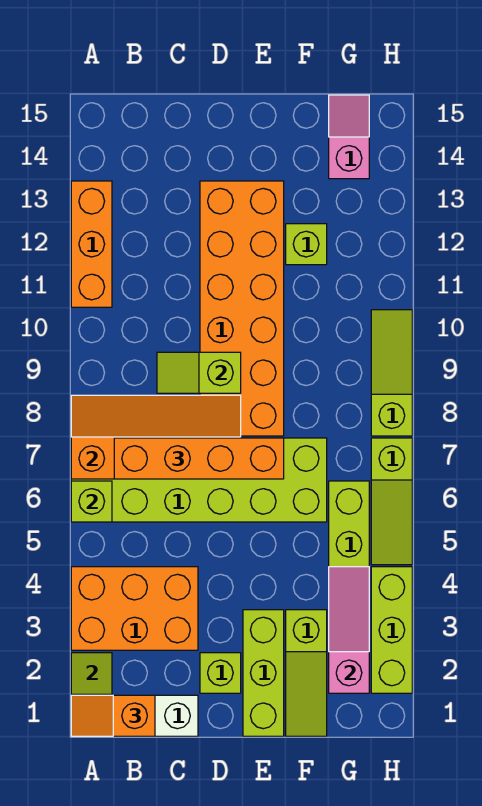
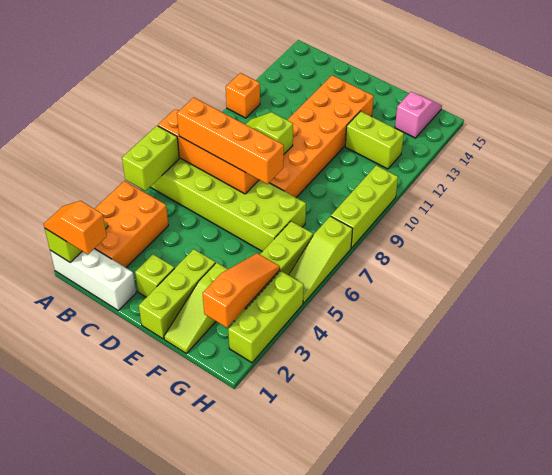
orange 2x3 brick [71,567,198,650] -> orange 2x3 brick turned to [94,181,168,268]
lime 1x1 brick [71,481,112,522] -> lime 1x2 brick [122,126,179,191]
orange 1x3 brick [71,181,112,307] -> orange 1x1 brick [226,73,260,118]
lime 1x1 brick [286,224,327,265] -> lime 1x2 brick [345,111,404,169]
pink 1x3 slope [329,567,369,693] -> orange 1x3 slope [203,253,280,328]
lime 1x3 slope [371,310,412,436] -> lime 1x3 brick [331,165,398,248]

